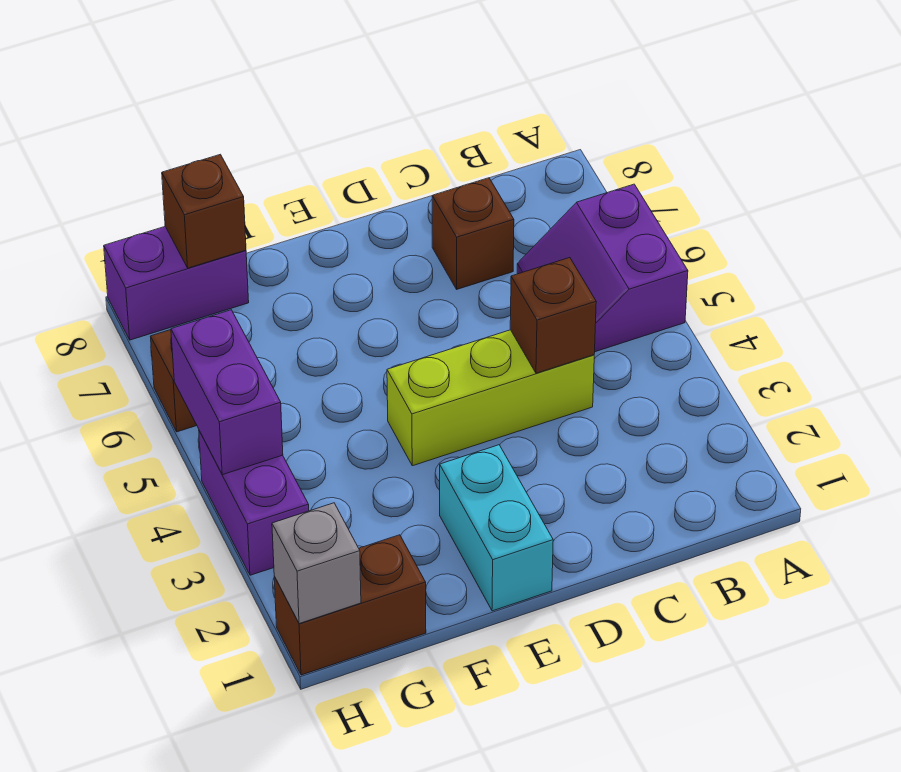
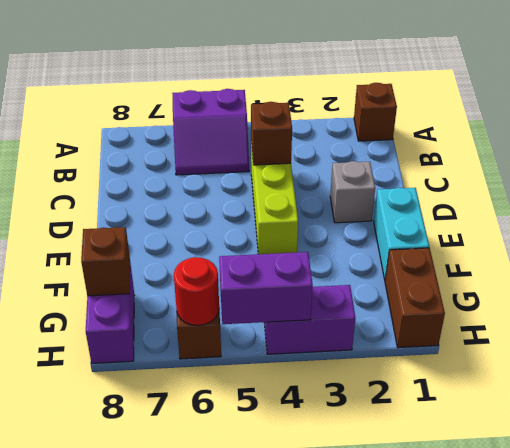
brown 1x1 brick [432,178,514,289] -> brown 1x1 brick moved to [354,83,397,141]
cyan 1x2 brick [440,445,553,611] -> cyan 1x2 brick turned to [374,188,429,280]
grey 1x1 brick [272,503,361,624] -> grey 1x1 brick moved to [330,161,375,223]
none -> red 1x1 round brick [174,257,219,326]

